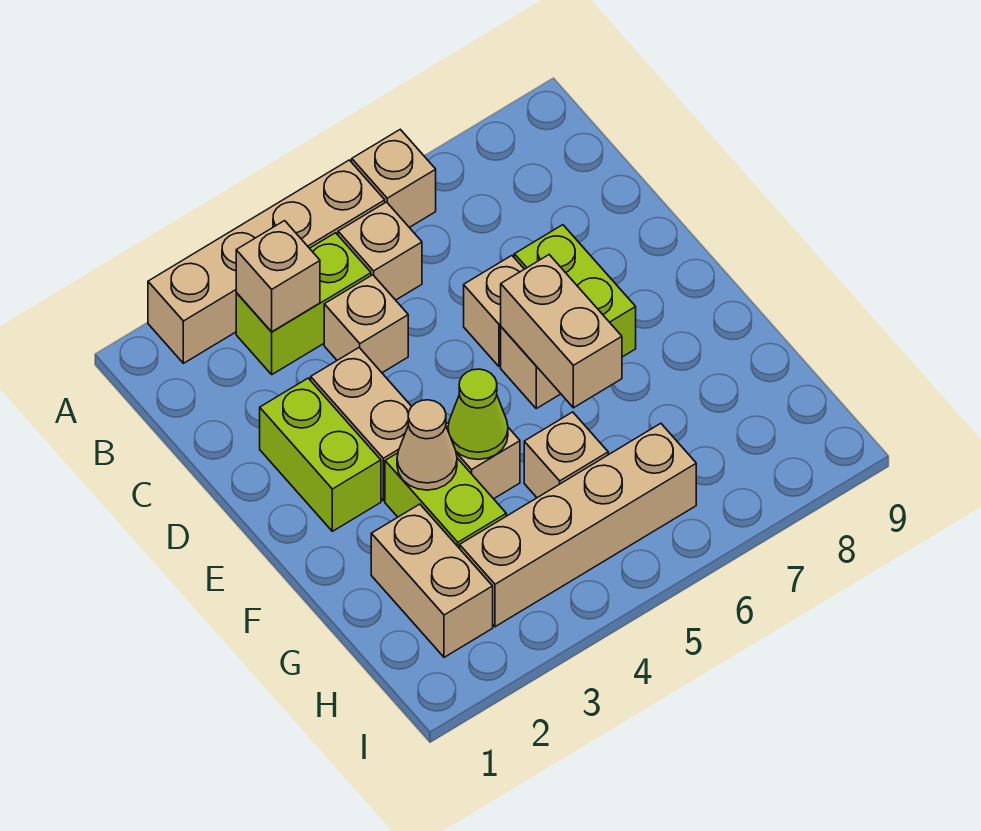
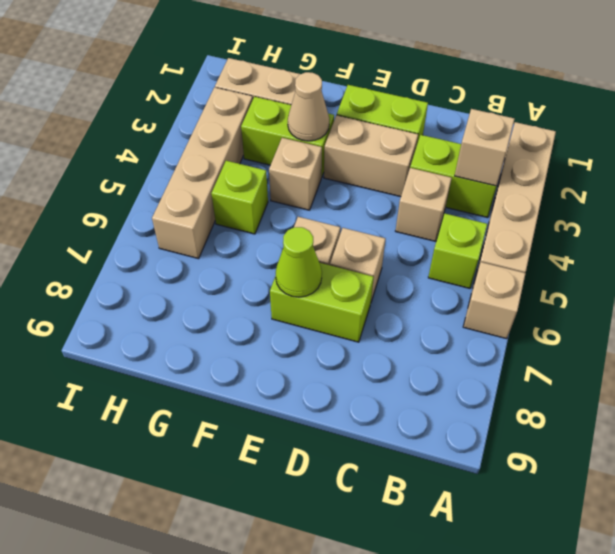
lime 1x2 brick [236,233,371,374] -> lime 1x2 brick turned to [410,135,497,218]
tan 1x1 brick [338,202,422,300] -> lime 1x1 brick [428,213,487,288]
tan 1x2 brick [501,255,622,408] -> none
lime 1x1 cone [448,369,508,459] -> lime 1x1 cone moved to [276,227,322,297]
tan 1x1 brick [524,412,608,498] -> lime 1x1 brick [211,161,268,234]

